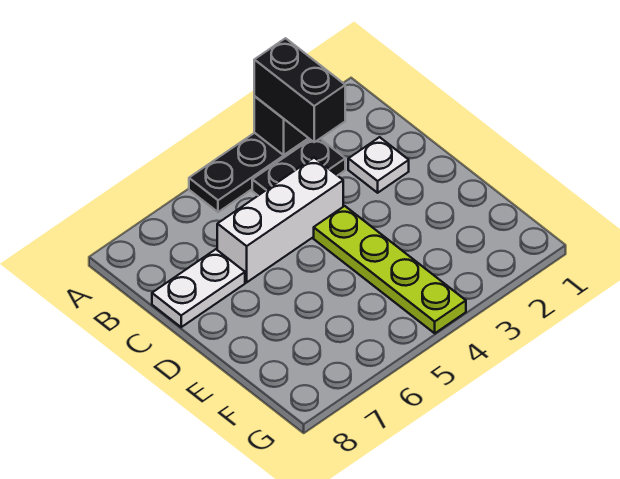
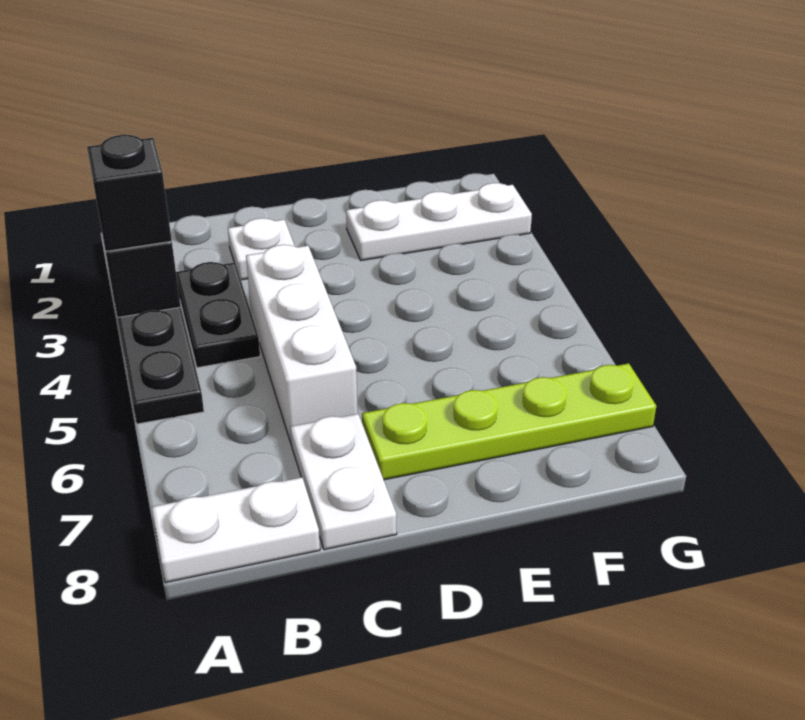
black 1x2 brick [254,38,345,142] -> black 1x1 brick [87,135,172,251]
none -> white 1x2 plate [152,477,320,583]
lime 1x4 plate [314,206,466,333] -> lime 1x4 plate moved to [362,363,656,480]
none -> white 1x3 plate [346,183,532,260]

